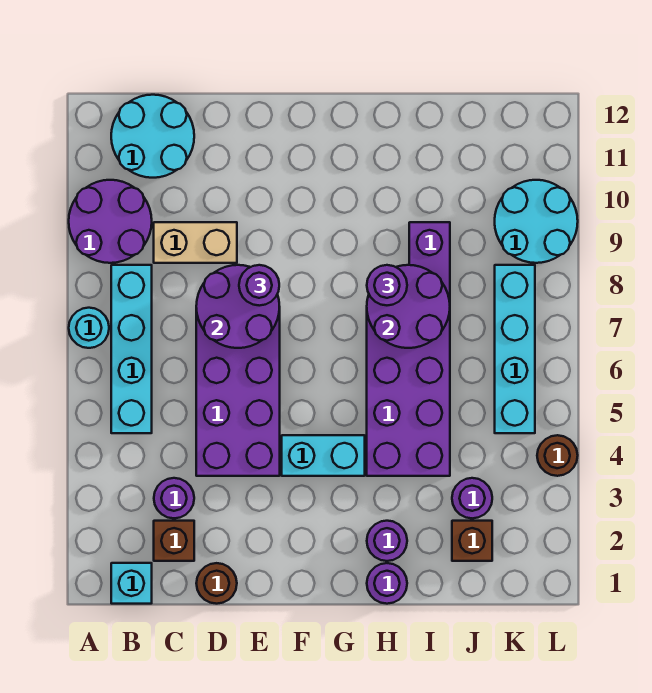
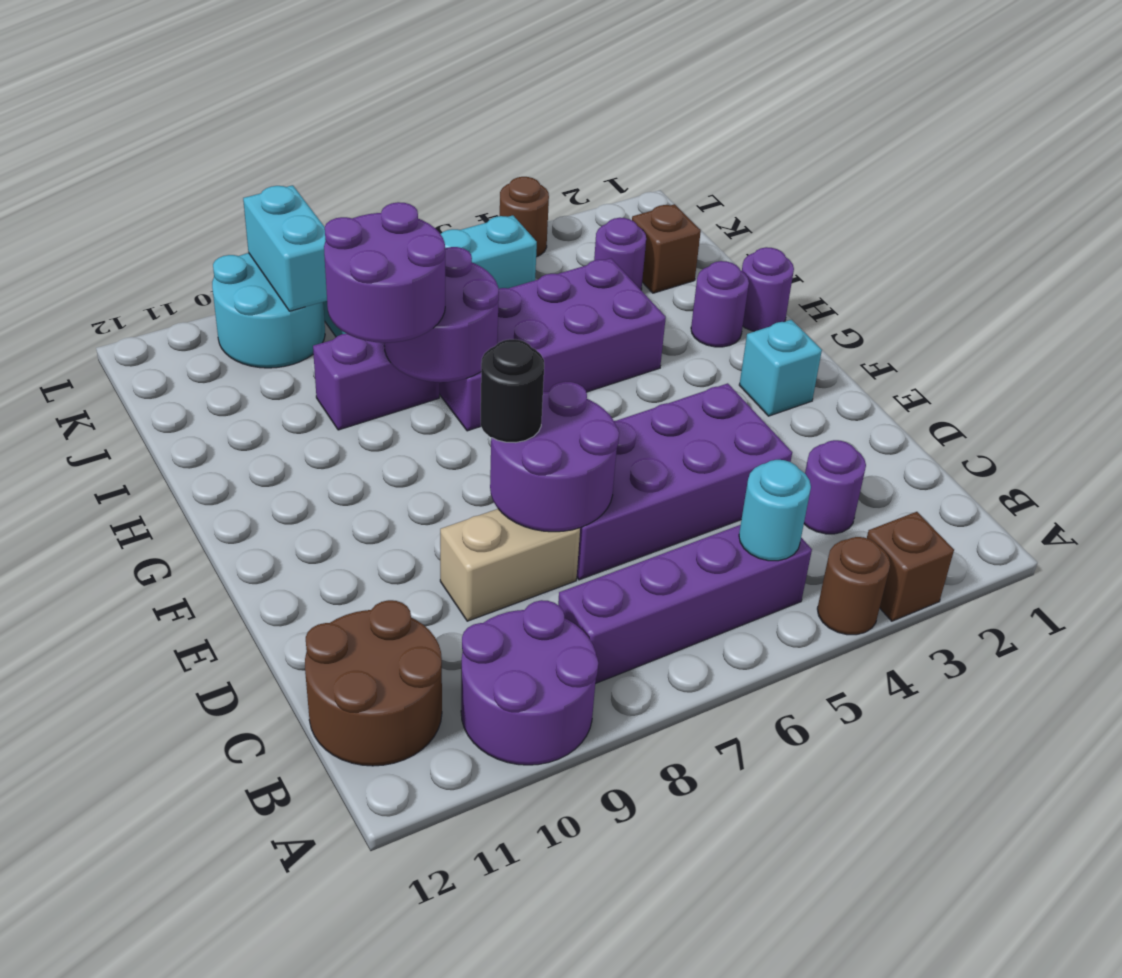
cyan 1x1 round brick [69,308,109,348] -> cyan 1x1 round brick moved to [739,460,811,561]
cyan 1x1 brick [111,563,152,604] -> cyan 1x1 brick moved to [739,320,822,416]
cyan 1x4 brick [111,265,152,433] -> purple 1x4 brick [558,525,812,684]
cyan 2x2 round brick [111,95,194,178] -> brown 2x2 round brick [305,600,442,766]
brown 1x1 brick [154,521,194,561] -> brown 1x1 brick moved to [867,512,954,621]
tan 1x2 brick [154,222,237,263] -> tan 1x2 brick turned to [440,509,580,621]
brown 1x1 round brick [196,563,237,604] -> brown 1x1 round brick moved to [817,537,890,635]
purple 1x1 round brick [239,265,279,306] -> black 1x1 round brick [481,339,544,443]
cyan 1x2 brick [282,435,365,476] -> cyan 1x2 brick moved to [243,185,327,311]
purple 1x1 round brick [367,265,407,305] -> purple 2x2 round brick [324,202,445,343]

